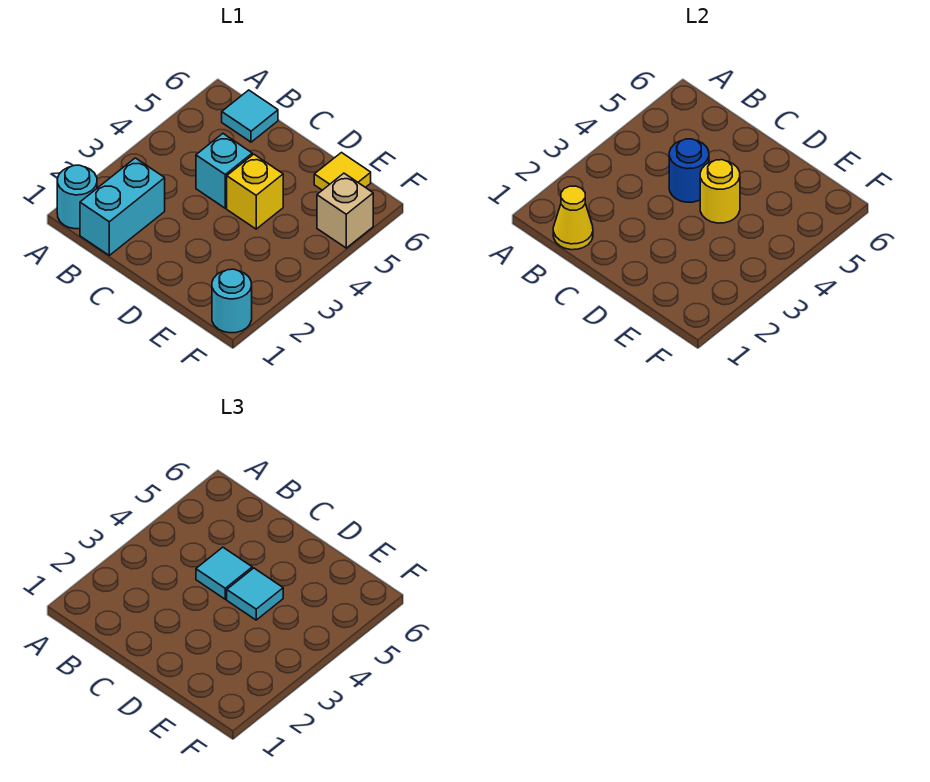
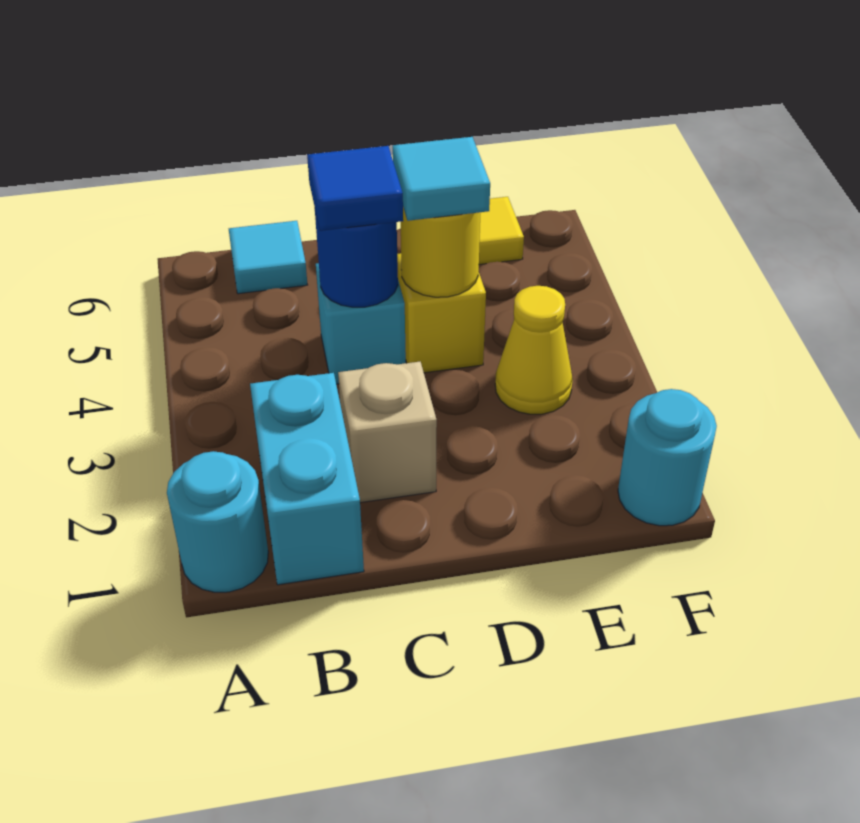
yellow 1x1 cone [553,186,593,250] -> yellow 1x1 cone moved to [495,286,573,414]
cyan 1x1 tile [196,547,252,599] -> blue 1x1 tile [307,146,403,231]
tan 1x1 brick [317,173,373,248] -> tan 1x1 brick moved to [338,362,437,503]

